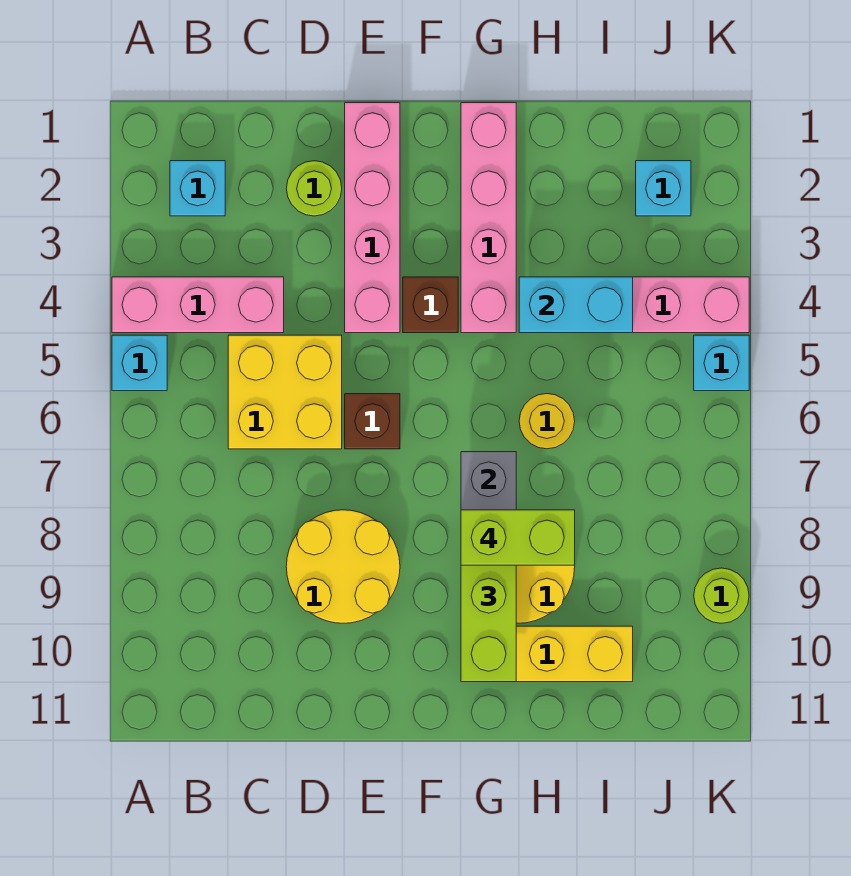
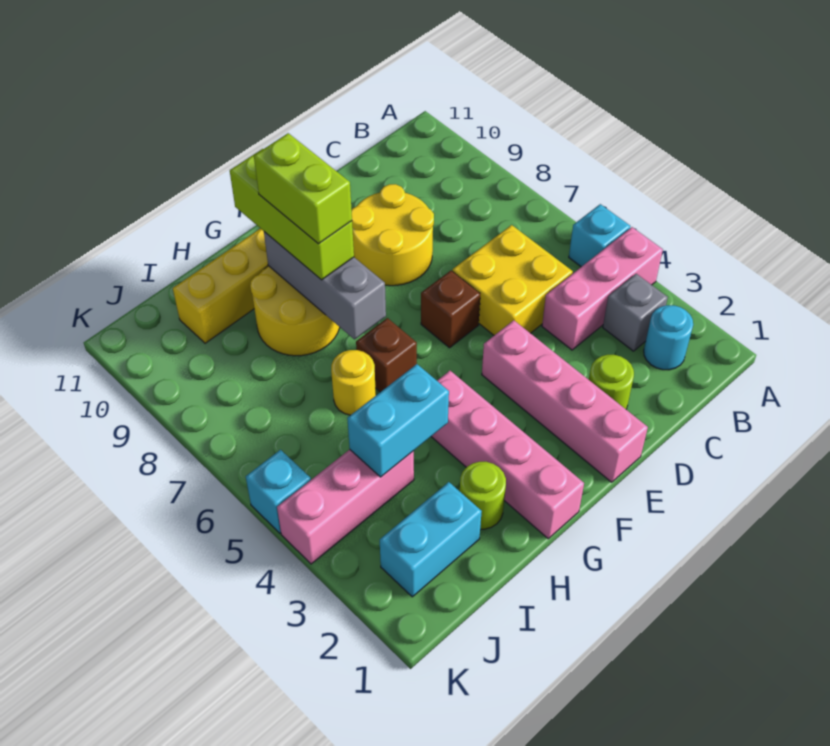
cyan 1x1 brick [170,161,225,216] -> cyan 1x1 round brick [644,305,693,370]
none -> grey 1x1 brick [603,274,668,351]
brown 1x1 brick [403,277,458,333] -> brown 1x1 brick moved to [356,318,417,392]
lime 1x2 brick [461,510,575,565] -> lime 1x2 brick turned to [254,133,352,244]
cyan 1x1 brick [636,161,691,216] -> cyan 1x2 brick [380,482,482,597]
lime 1x1 round brick [694,568,749,623] -> lime 1x1 round brick moved to [460,462,506,529]

